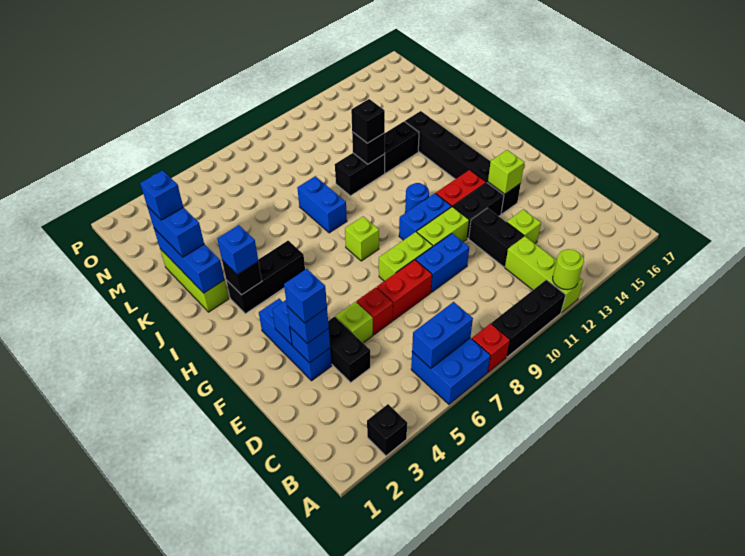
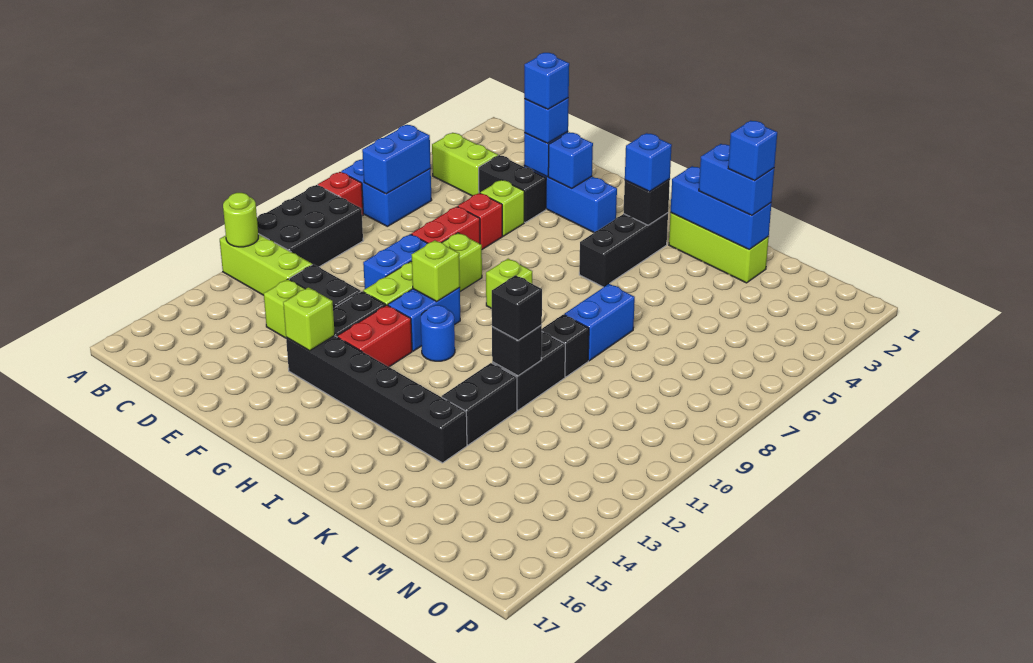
black 1x1 brick [367,404,407,456] -> black 1x1 brick moved to [542,315,589,377]
black 1x3 brick [492,280,566,357] -> black 2x3 brick [257,185,363,267]
none -> lime 1x2 brick [432,133,498,196]
none -> lime 1x1 brick [412,240,460,301]
blue 1x2 brick [297,176,347,233] -> blue 1x2 brick turned to [564,284,635,361]

